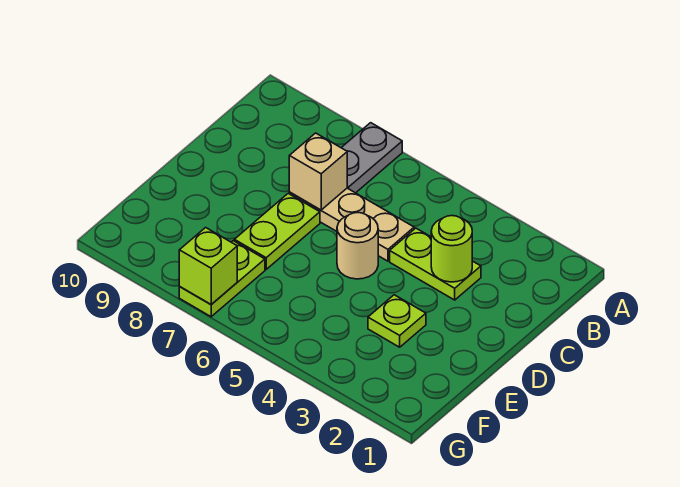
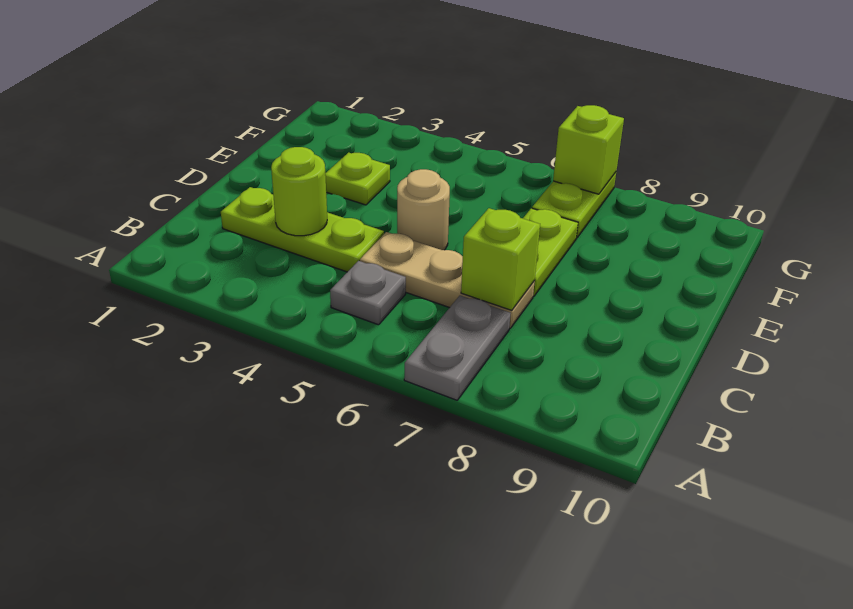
none -> grey 1x1 plate [330,261,406,325]
lime 1x2 plate [390,228,481,300] -> lime 1x3 plate [221,187,384,272]
tan 1x1 brick [289,133,347,210] -> lime 1x1 brick [461,208,540,310]

